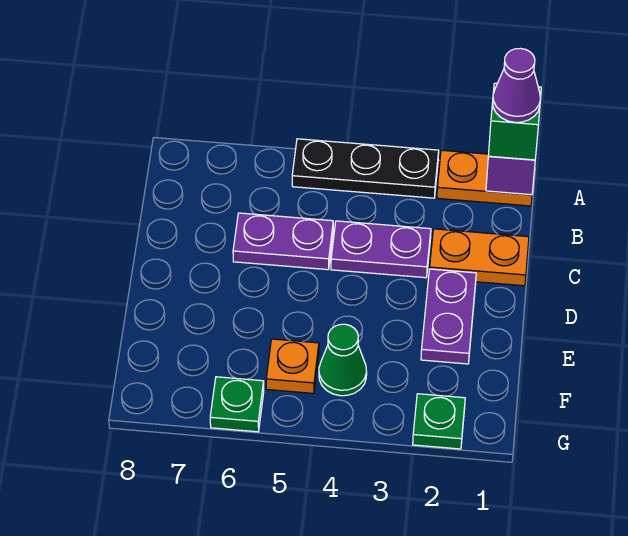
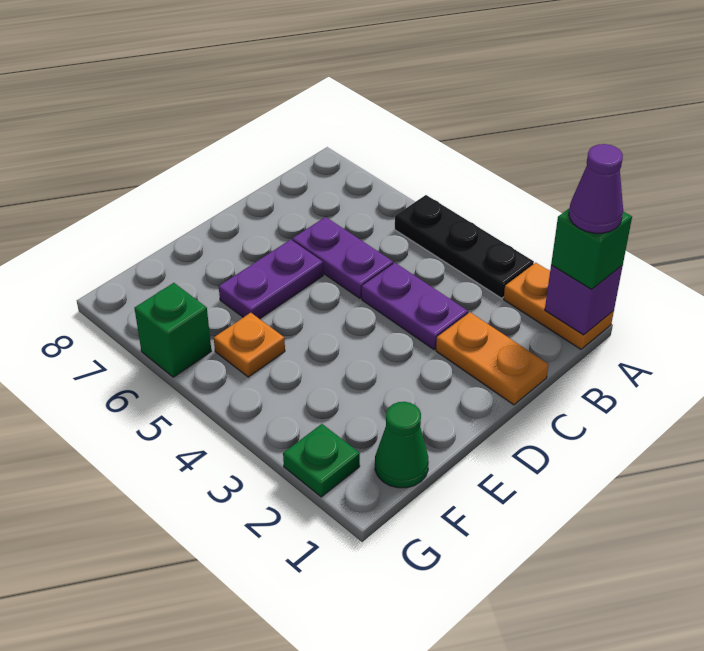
purple 1x2 plate [421,269,476,364] -> purple 1x2 plate moved to [219,239,323,319]
green 1x1 cone [319,324,367,396] -> green 1x1 cone moved to [375,402,429,488]
green 1x1 plate [210,377,264,432] -> green 1x1 brick [134,283,211,377]

